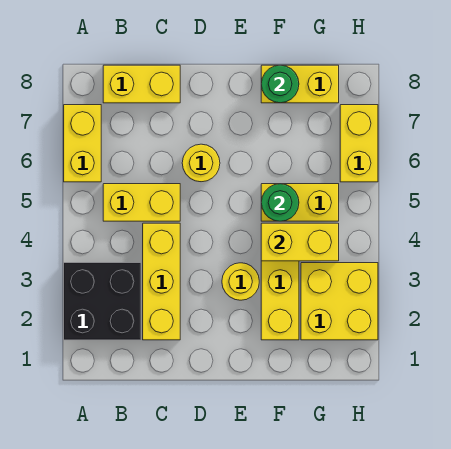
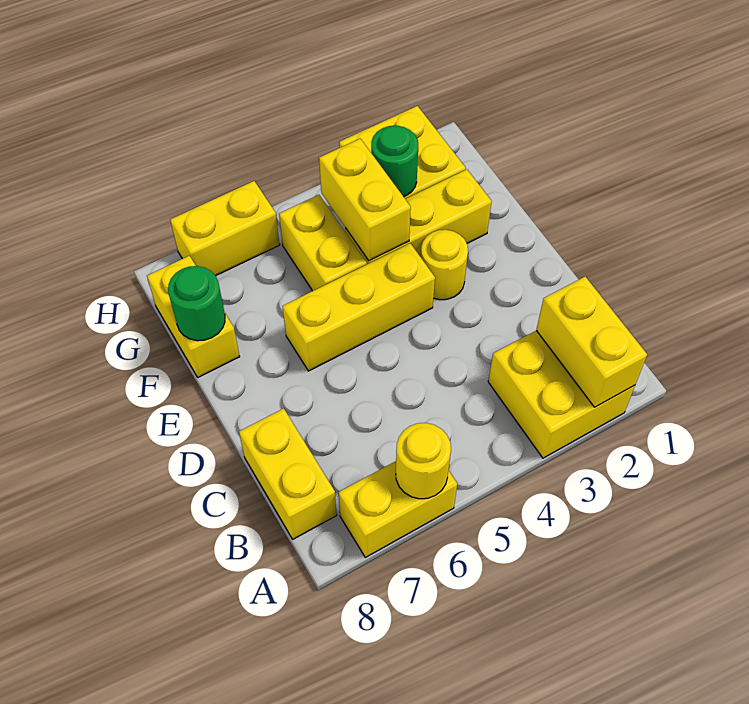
black 2x2 brick [64,263,141,340] -> yellow 2x2 brick [488,331,635,458]
yellow 1x2 brick [103,184,180,221] -> yellow 1x2 brick moved to [536,277,647,407]
yellow 1x3 brick [143,223,180,340] -> yellow 1x3 brick moved to [282,243,435,371]
yellow 1x1 round brick [182,144,220,182] -> yellow 1x1 round brick moved to [396,423,451,499]
green 1x1 round brick [261,184,299,221] -> green 1x1 round brick moved to [371,126,418,197]

